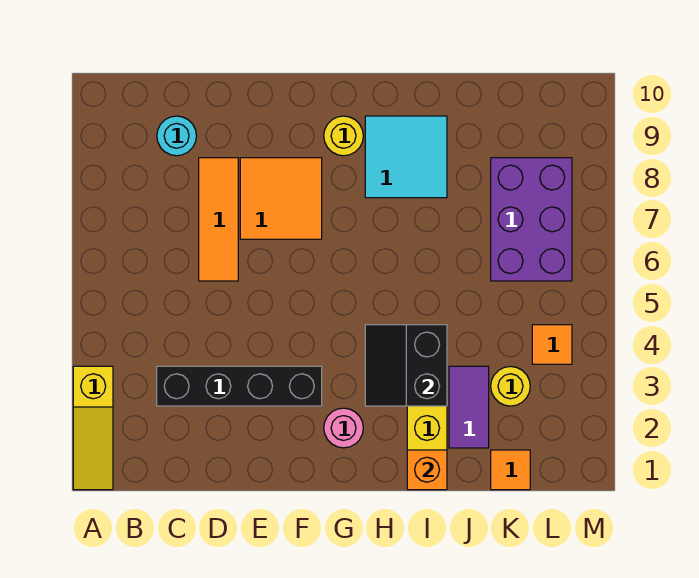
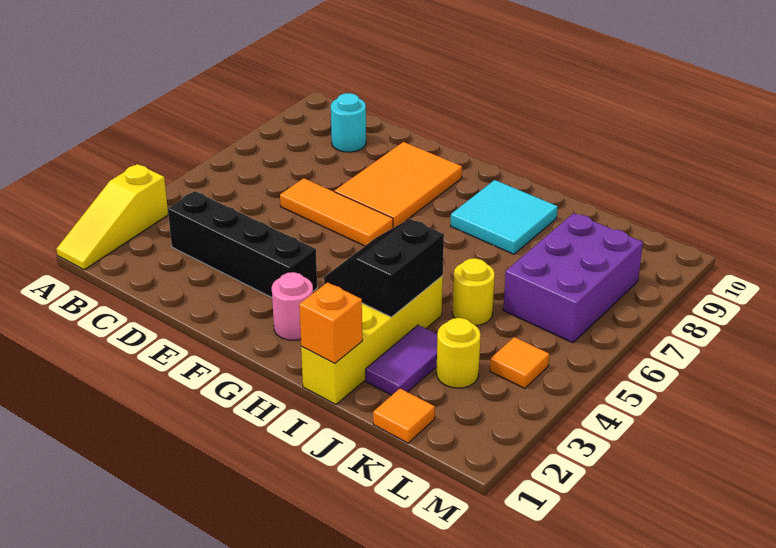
orange 1x3 tile [199,158,238,281] -> orange 1x3 tile turned to [280,178,393,246]
orange 2x2 tile [240,158,322,239] -> orange 2x3 tile [334,142,462,228]
yellow 1x1 round brick [324,116,363,156] -> yellow 1x1 round brick moved to [453,258,495,326]

